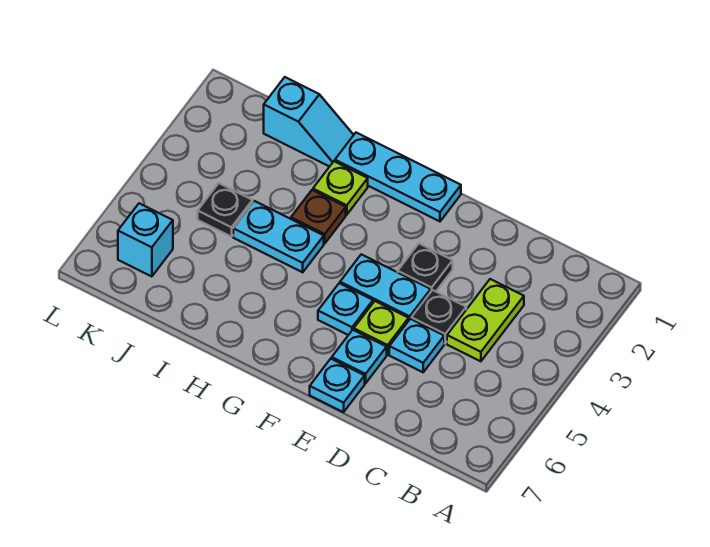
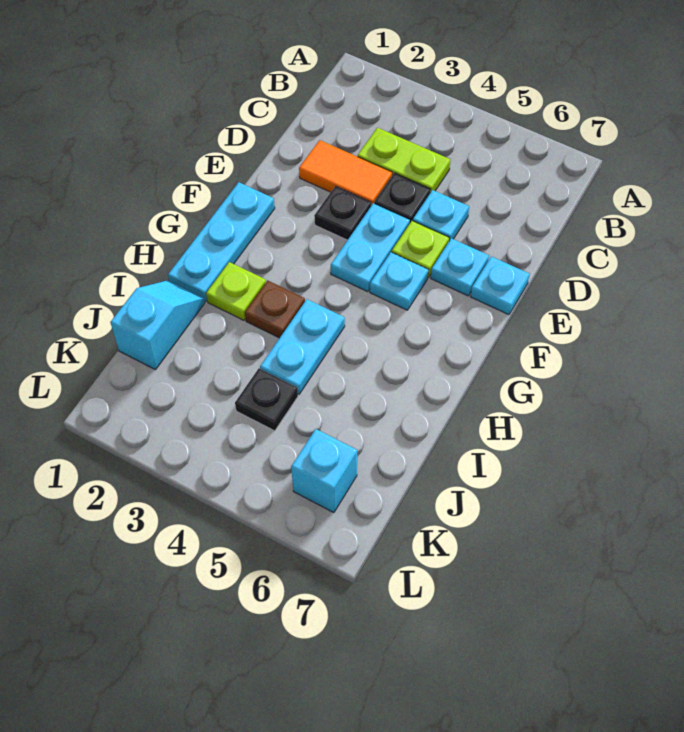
none -> orange 1x2 tile [299,140,392,205]

